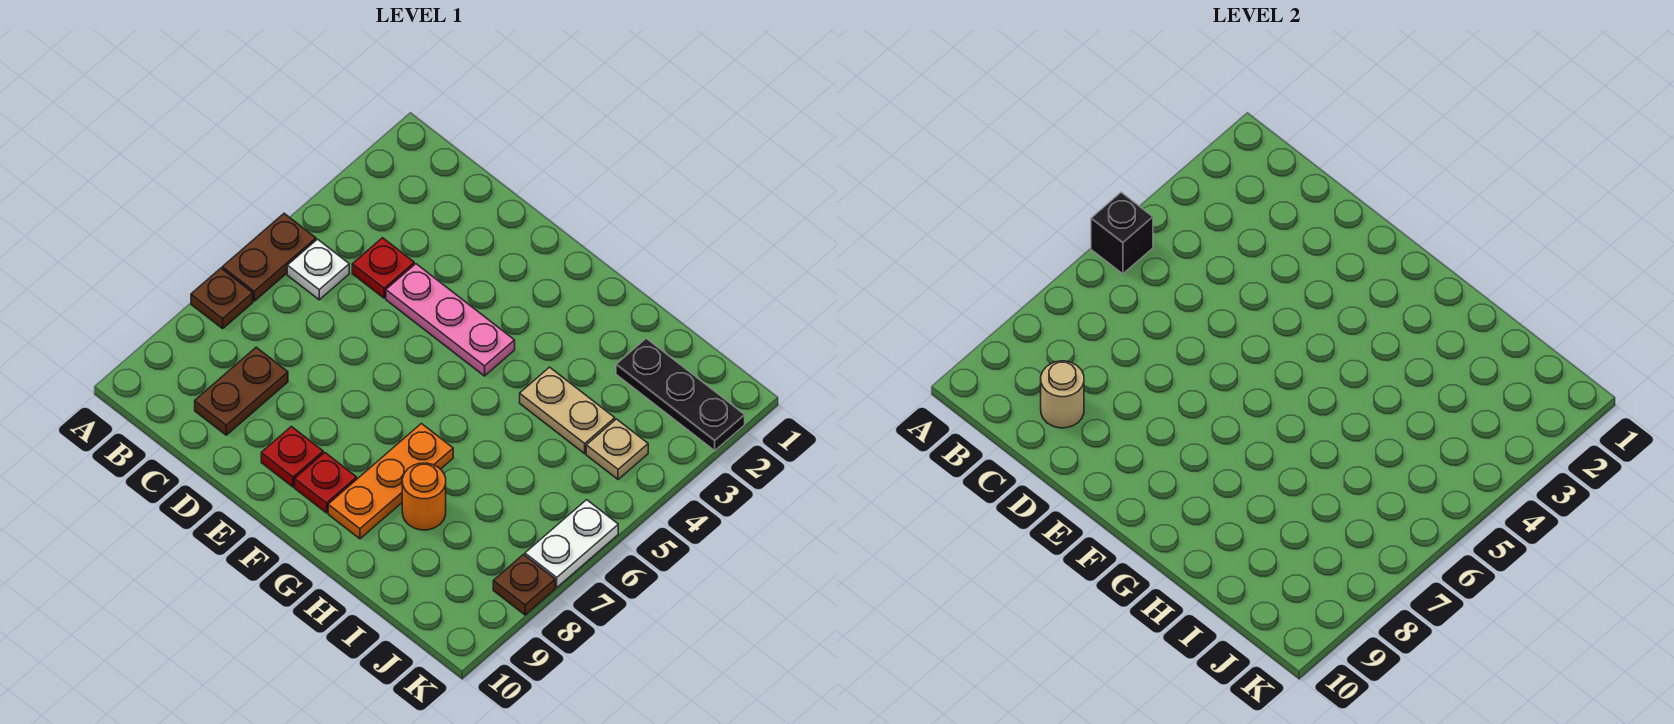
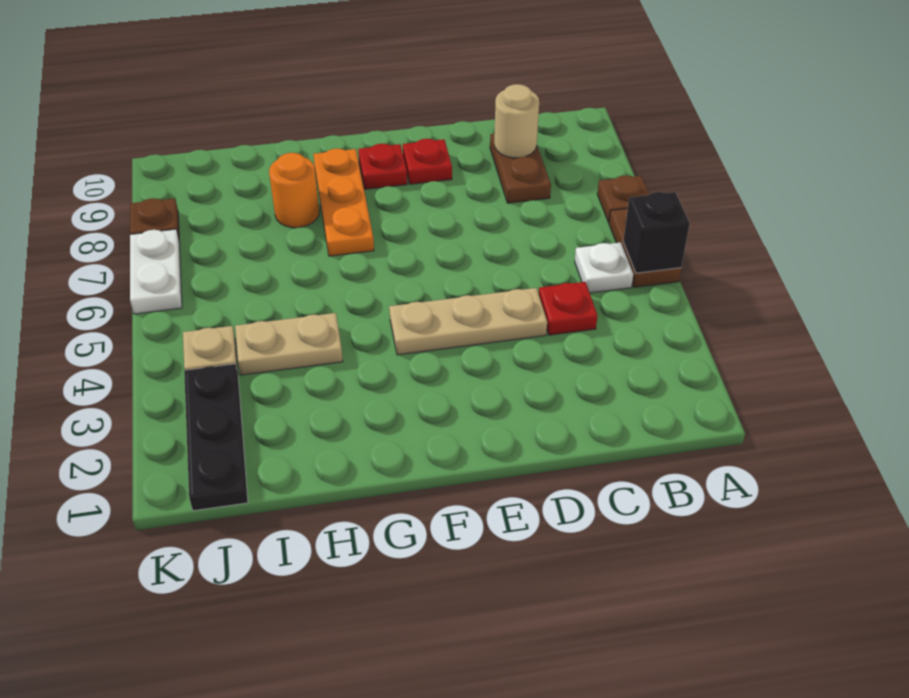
pink 1x3 plate [386,264,515,376] -> tan 1x3 plate [389,288,547,355]
black 1x3 plate [616,338,745,451] -> black 1x3 plate turned to [184,364,248,511]

